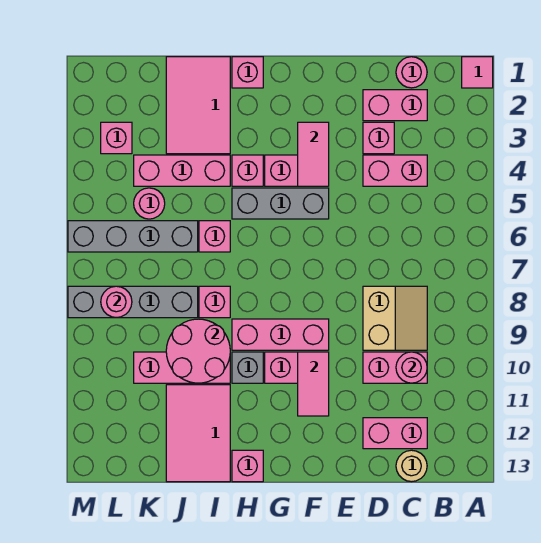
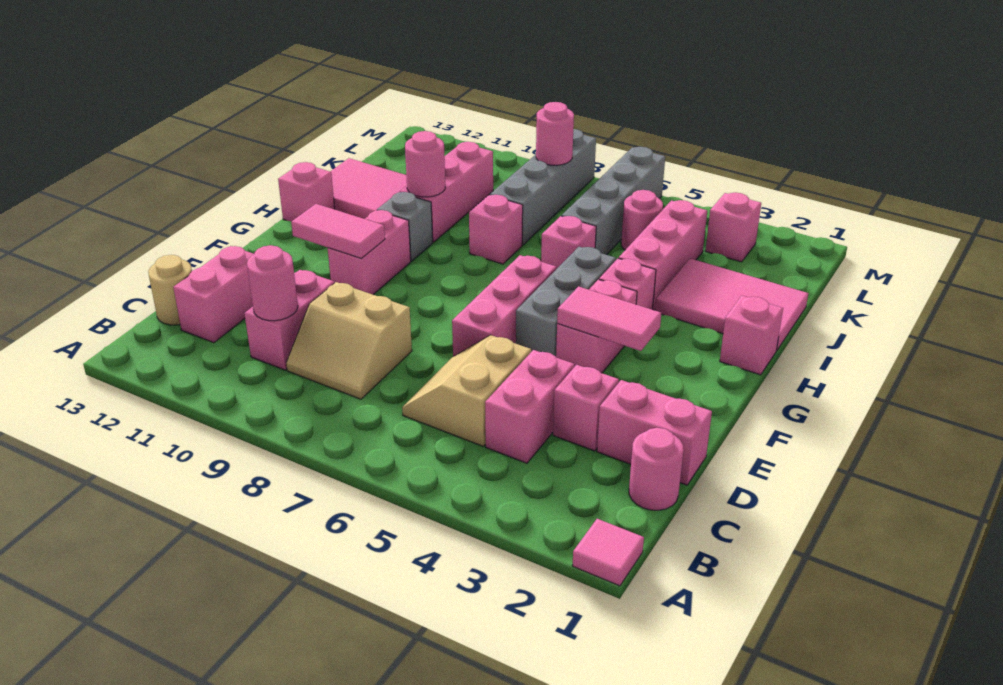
pink 1x2 brick [363,90,427,121] -> pink 1x2 brick turned to [597,380,712,485]
none -> tan 2x2 slope [402,335,531,447]
pink 1x3 brick [232,319,329,350] -> pink 1x3 brick moved to [452,255,557,357]
pink 2x2 round brick [166,319,230,383] -> pink 1x1 round brick [405,131,445,197]

